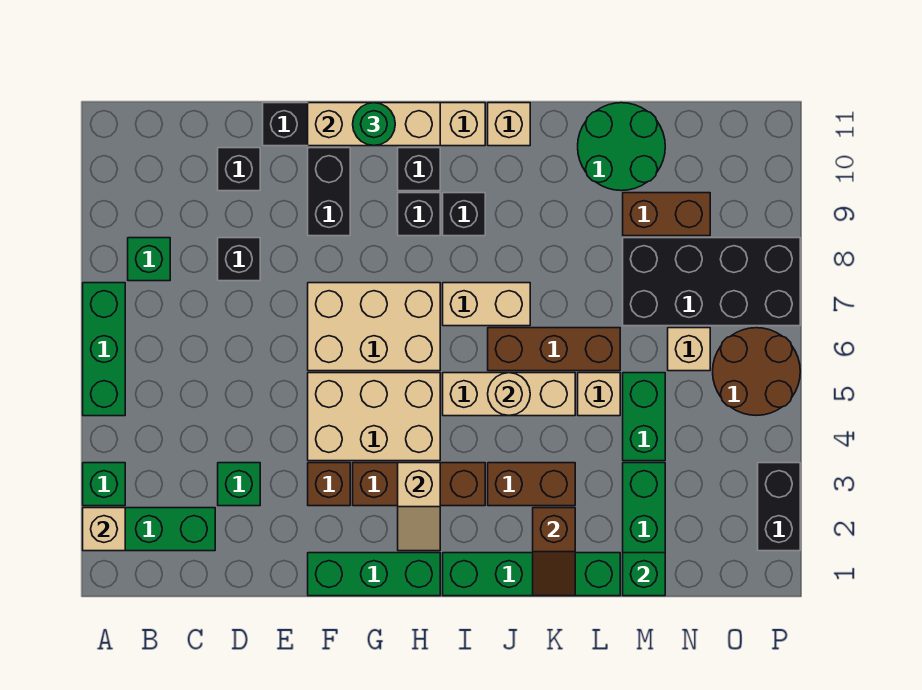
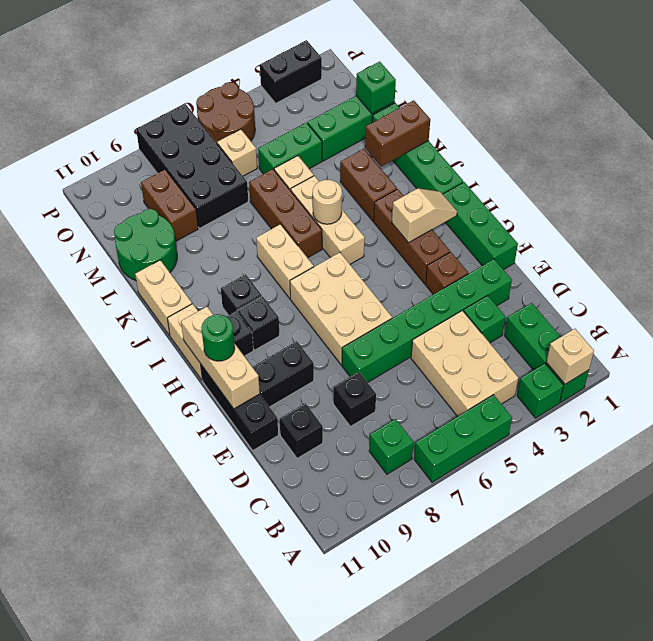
none -> green 1x6 brick [342,259,512,382]
tan 2x3 brick [308,373,440,461] -> tan 2x3 brick moved to [411,311,518,417]
tan 1x1 brick [488,103,530,146] -> tan 1x2 brick [135,260,192,335]
brown 1x2 slope [533,508,575,596] -> brown 1x2 brick [365,100,430,166]

